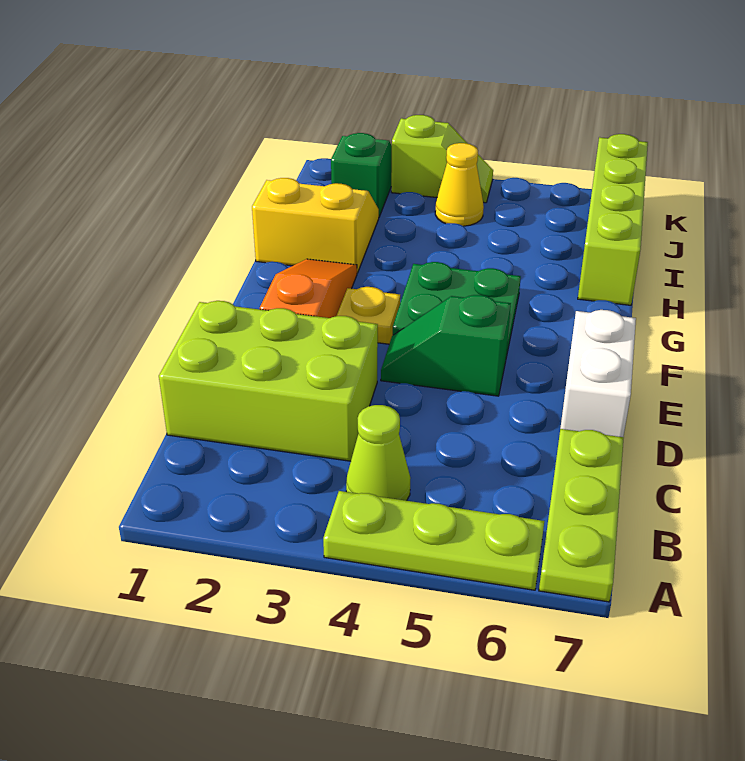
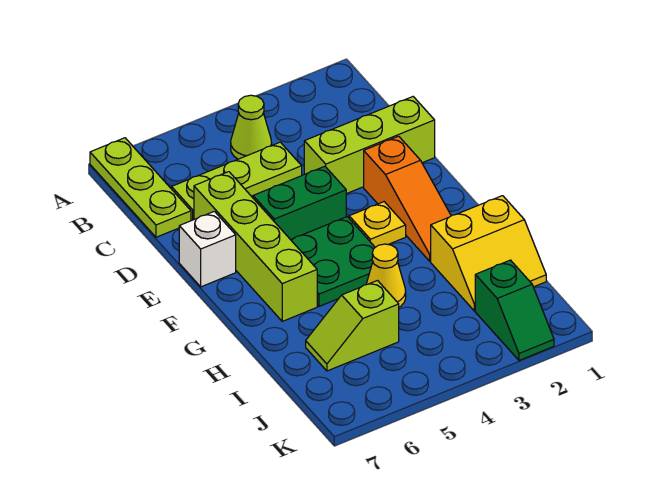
lime 1x3 plate [323,491,544,590] -> lime 1x3 plate moved to [172,142,302,221]
lime 2x3 brick [159,301,378,461] -> lime 1x3 brick [304,97,435,194]
white 1x2 brick [560,310,636,437] -> white 1x1 brick [179,211,236,287]
green 1x2 slope [381,295,511,396] -> green 1x2 brick [253,166,346,240]
lime 1x4 brick [578,134,648,305] -> lime 1x4 brick moved to [194,172,317,321]
yellow 1x1 cone [435,143,484,226] -> yellow 1x1 cone moved to [366,244,406,307]
lime 1x2 slope [391,115,493,203] -> lime 1x2 slope moved to [306,281,399,371]

